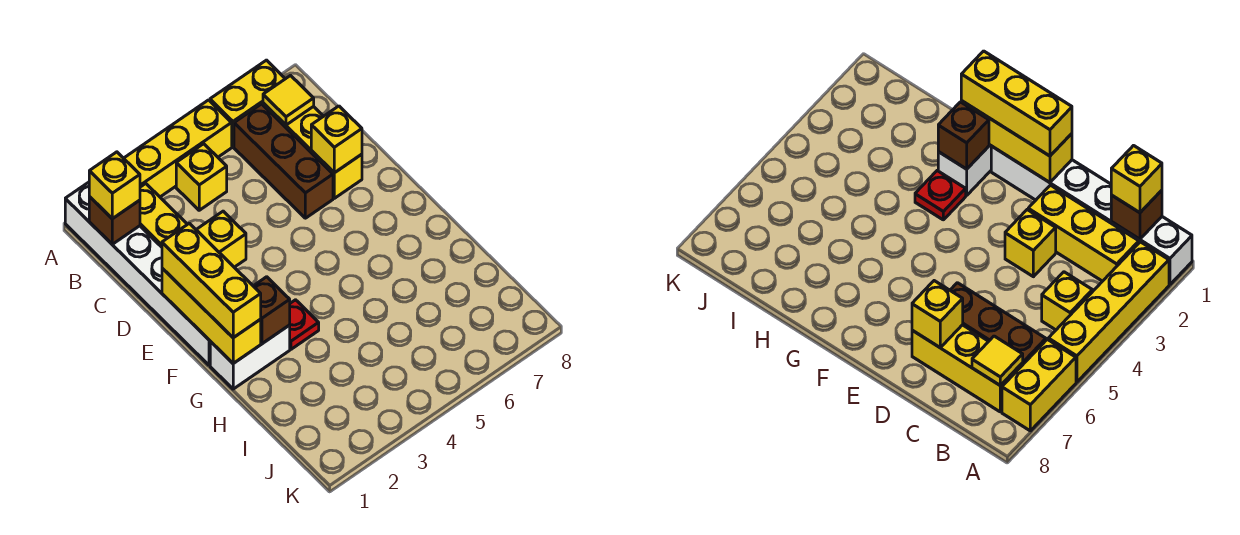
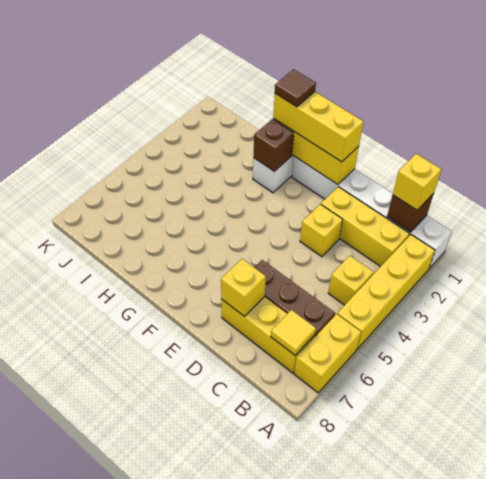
none -> brown 1x1 tile [275,69,316,107]
red 1x1 plate [290,300,319,349] -> none

